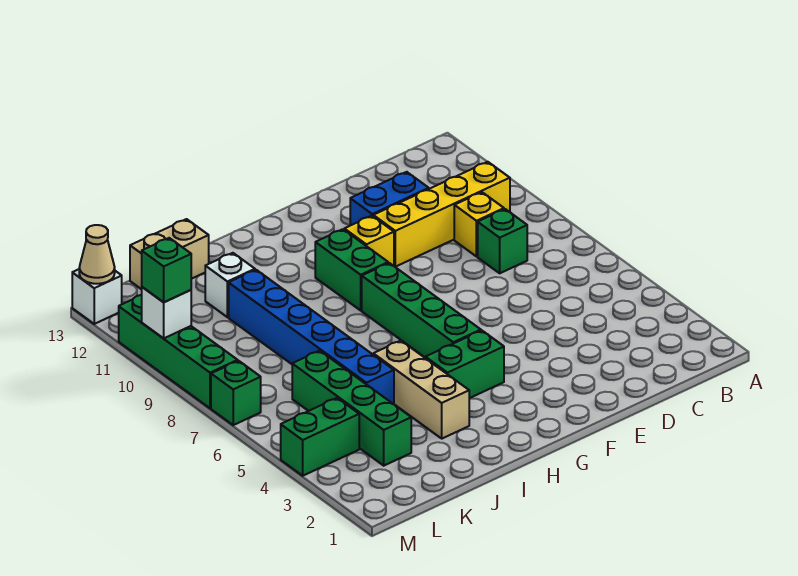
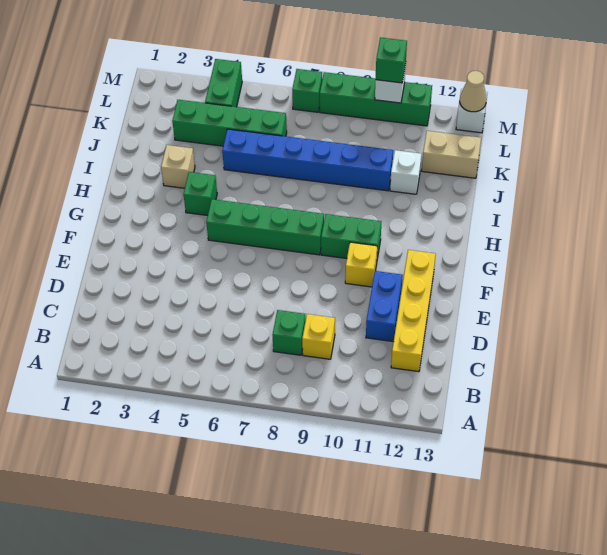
yellow 1x4 brick [373,162,510,267] -> yellow 1x4 brick moved to [391,250,436,372]
green 1x2 brick [425,331,504,398] -> green 1x1 brick [184,172,217,216]
tan 1x3 brick [373,341,469,439] -> tan 1x1 brick [161,145,195,188]
tan 1x2 brick [130,219,209,289] -> tan 1x2 brick turned to [422,131,481,178]

